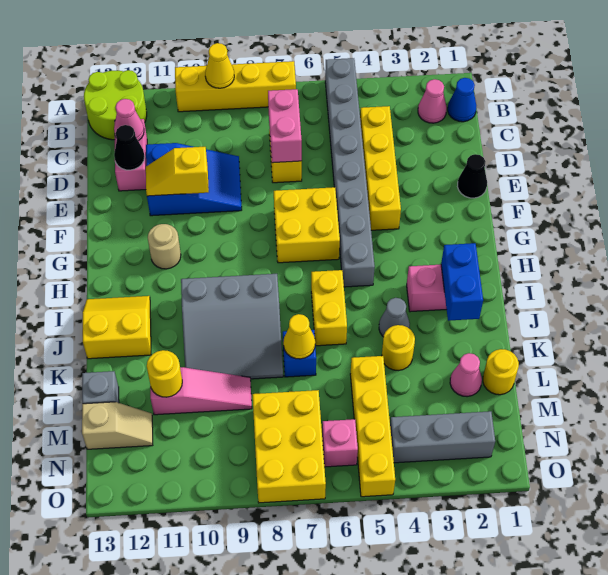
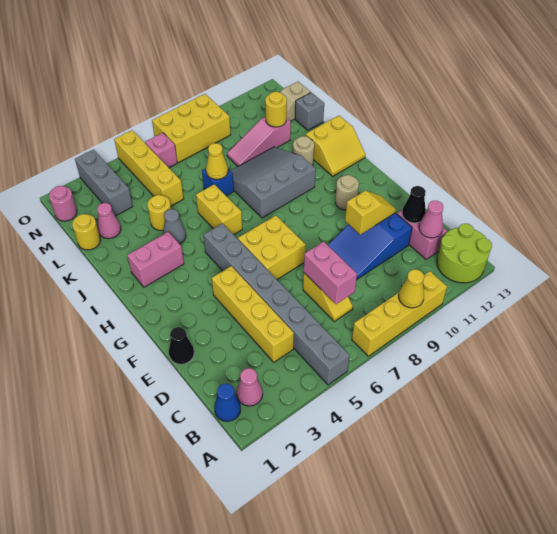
blue 1x2 brick [441,243,483,321] -> none
none -> tan 1x1 round brick [293,136,314,166]
yellow 2x3 brick [253,390,326,503] -> yellow 2x3 brick turned to [152,94,231,163]
none -> pink 1x1 round brick [49,186,77,221]
grey 1x3 brick [390,411,495,463] -> grey 1x3 brick turned to [75,150,133,216]

